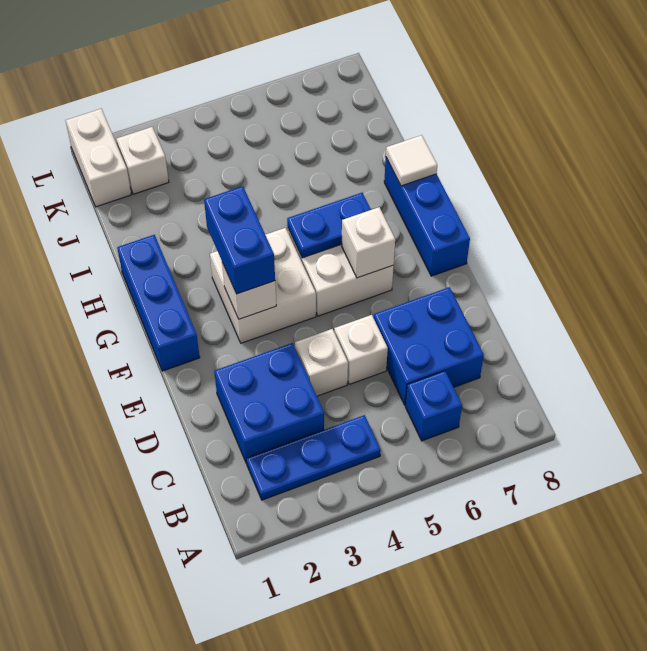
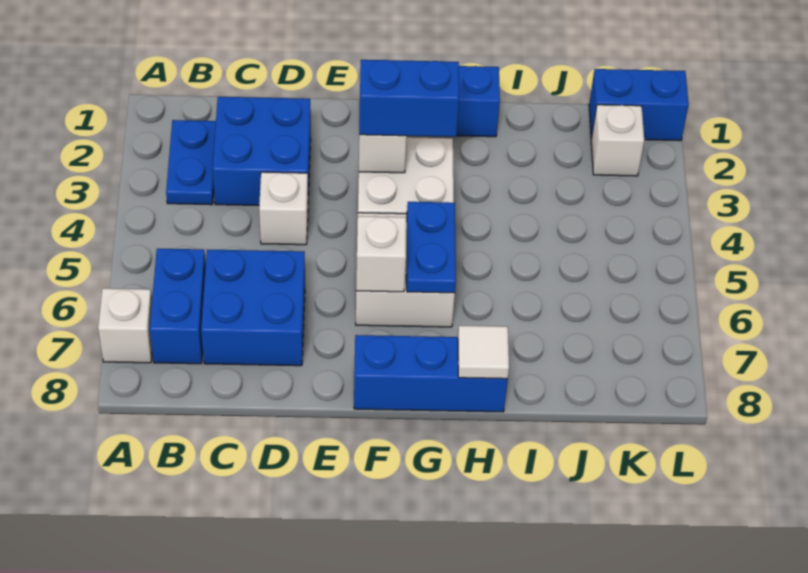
blue 1x3 plate [246,415,381,500] -> blue 1x2 plate [166,120,216,205]
blue 1x1 brick [405,371,462,441] -> blue 1x2 brick [150,249,206,364]
white 1x1 brick [334,315,388,384] -> white 1x1 brick moved to [98,288,152,363]
white 1x2 brick [65,109,131,207] -> blue 1x2 brick [589,69,689,141]

